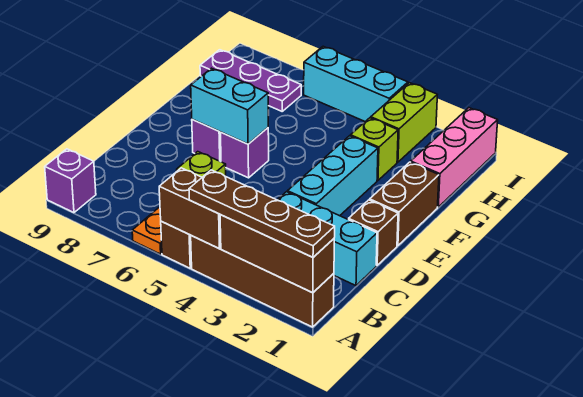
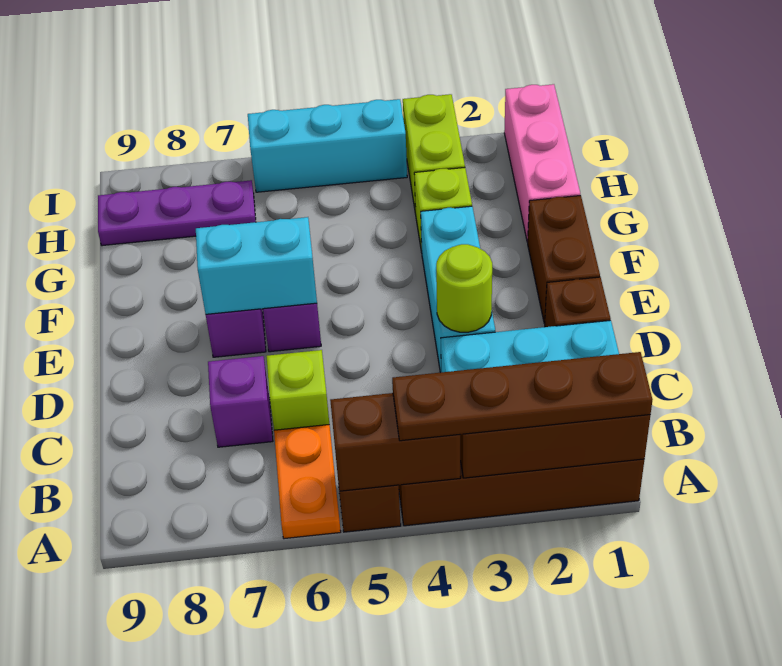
purple 1x1 brick [45,149,96,213] -> purple 1x1 brick moved to [208,356,273,447]
none -> lime 1x1 round brick [436,244,492,332]

